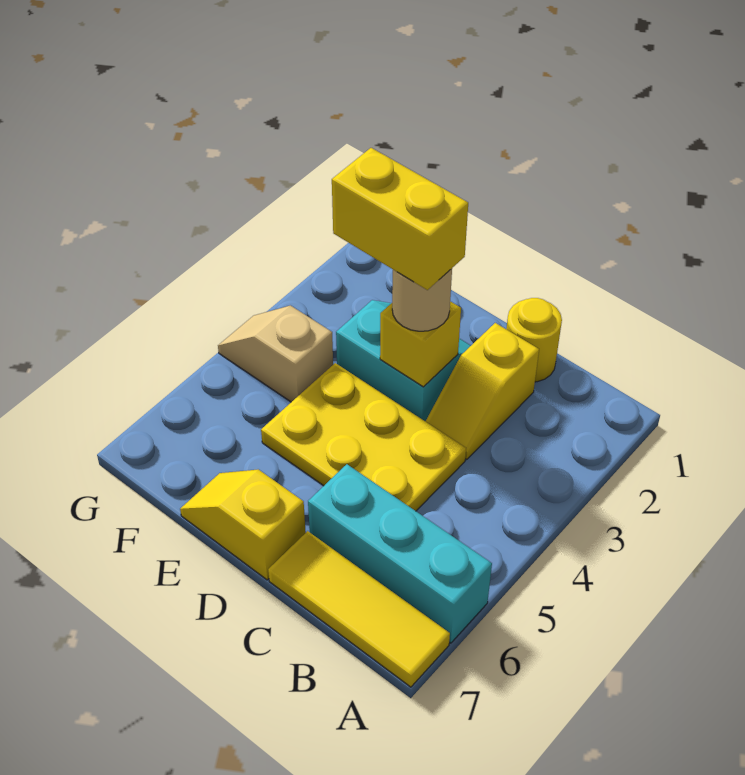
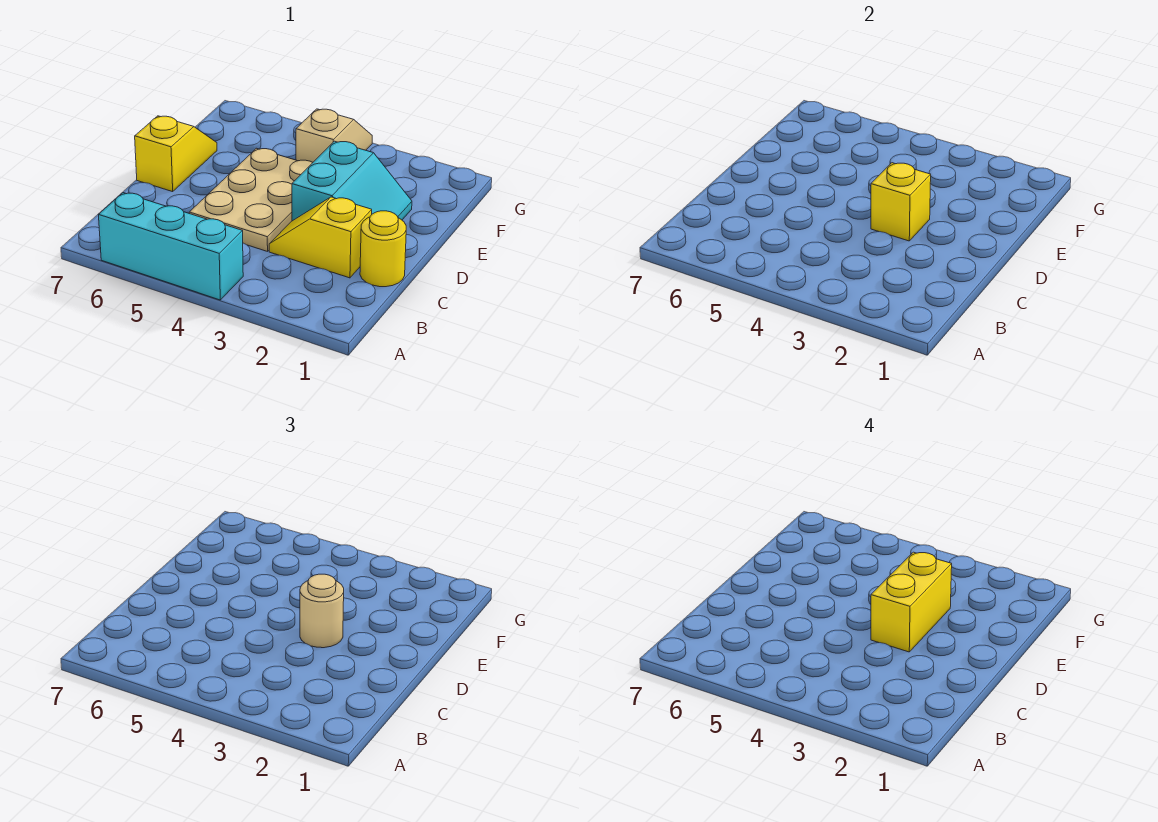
cyan 1x3 brick [308,464,492,643] -> cyan 1x3 brick turned to [99,193,243,300]
yellow 1x3 tile [268,531,450,687] -> none
yellow 2x3 plate [261,363,466,511] -> tan 2x3 plate [189,148,313,251]

